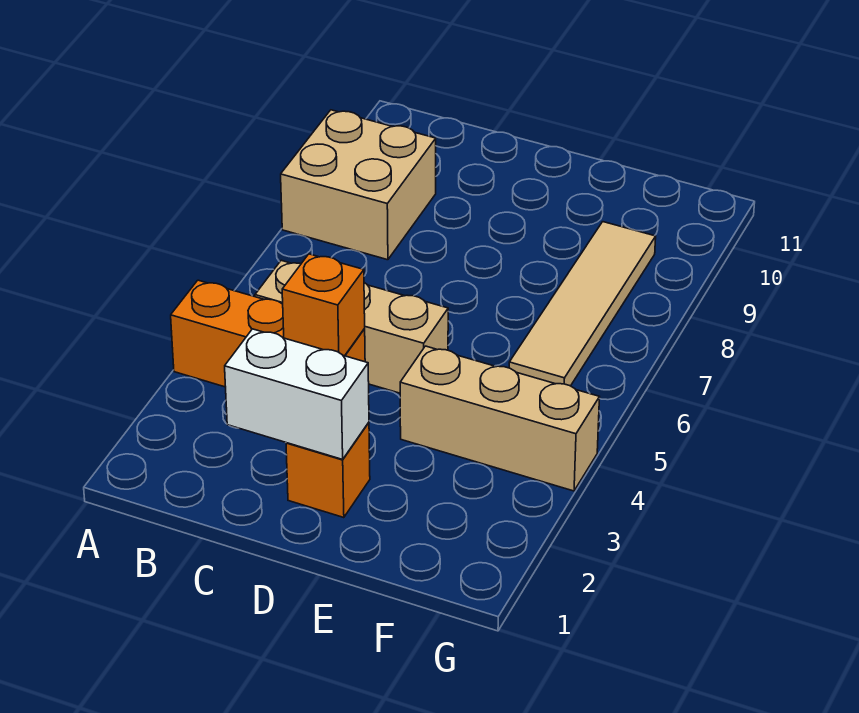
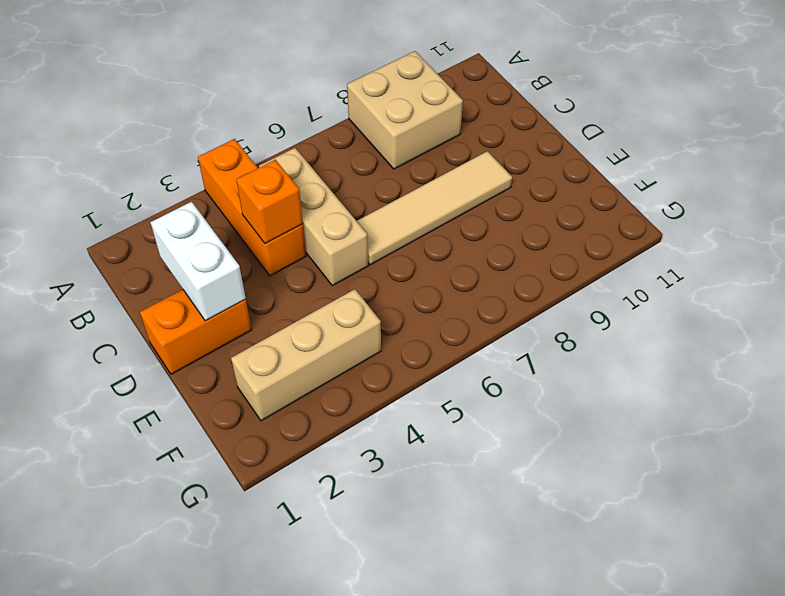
orange 1x1 brick [286,422,370,518] -> orange 1x2 brick [140,289,252,374]
tan 1x3 brick [400,346,600,491] -> tan 1x3 brick turned to [231,289,381,421]
tan 1x4 tile [509,222,656,386] -> tan 1x4 tile moved to [357,151,512,265]

